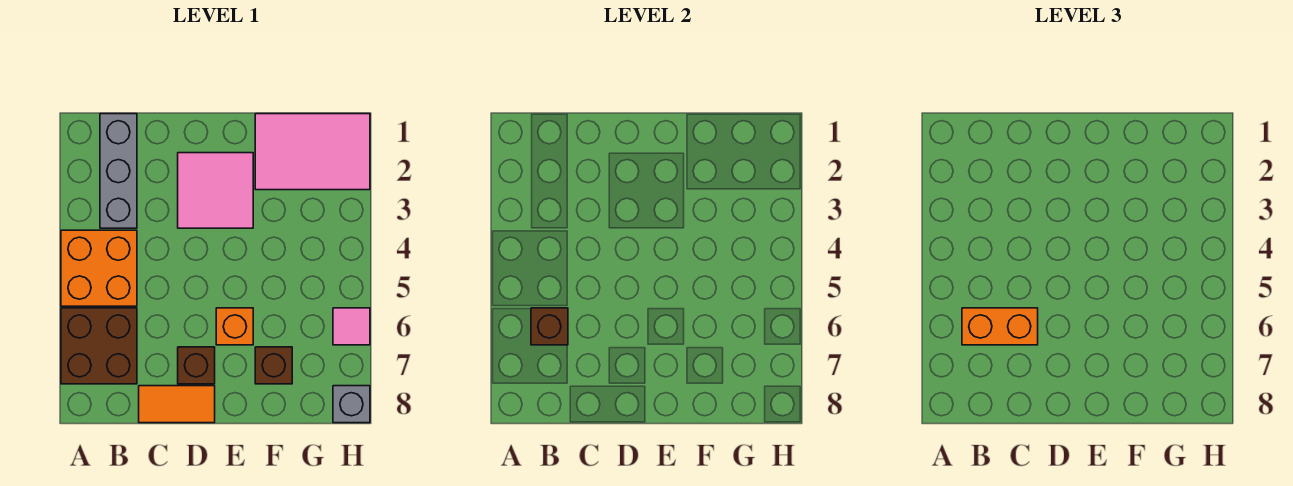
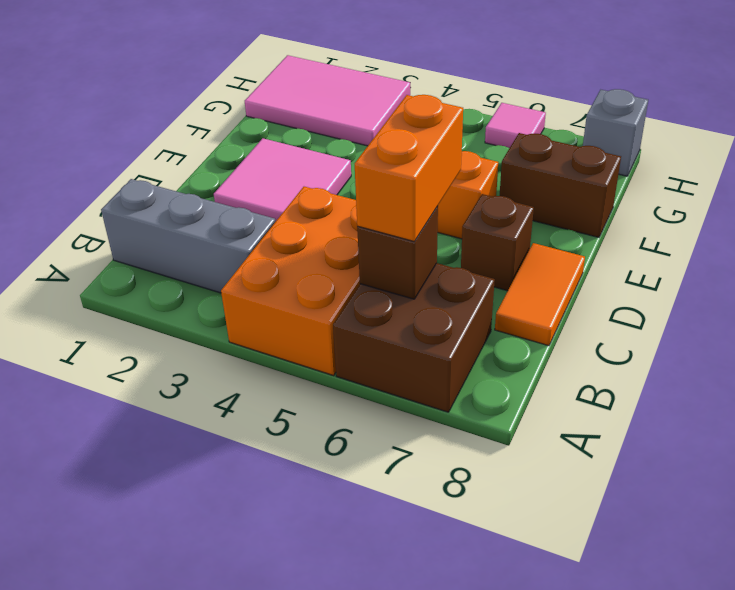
orange 2x2 brick [61,230,137,306] -> orange 2x3 brick [221,187,360,375]
pink 2x3 tile [255,114,370,190] -> pink 2x3 tile turned to [245,55,410,146]
brown 1x1 brick [255,347,292,384] -> brown 1x2 brick [500,133,621,237]

